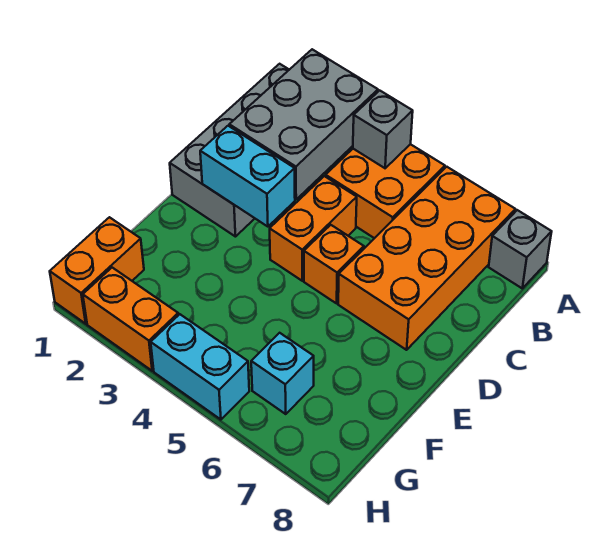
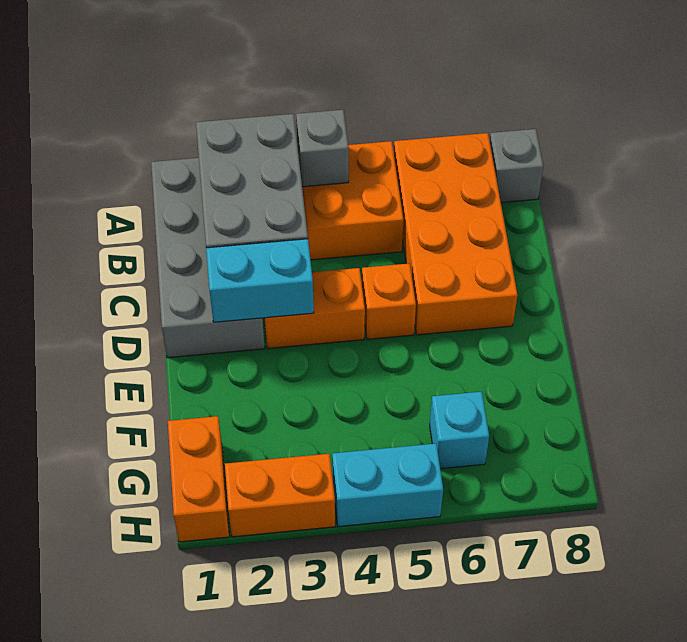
orange 1x2 brick [270,176,357,281] -> orange 1x2 brick turned to [264,268,365,349]

